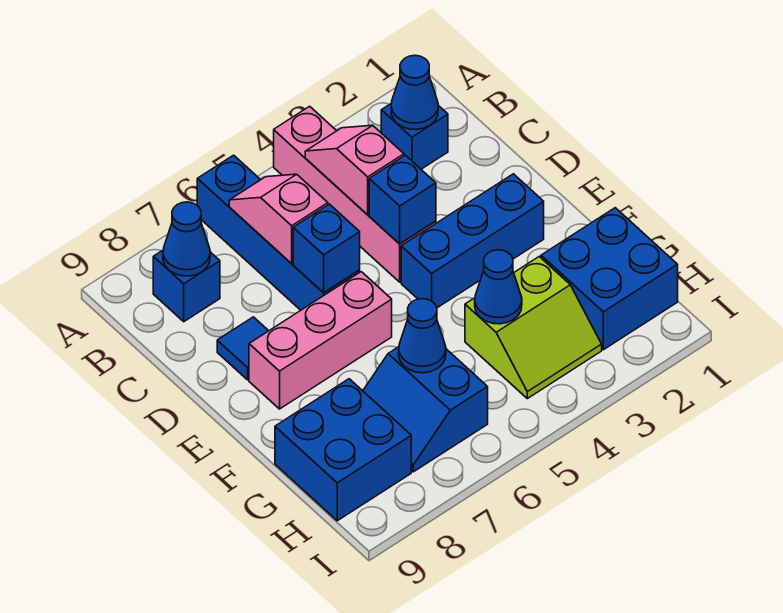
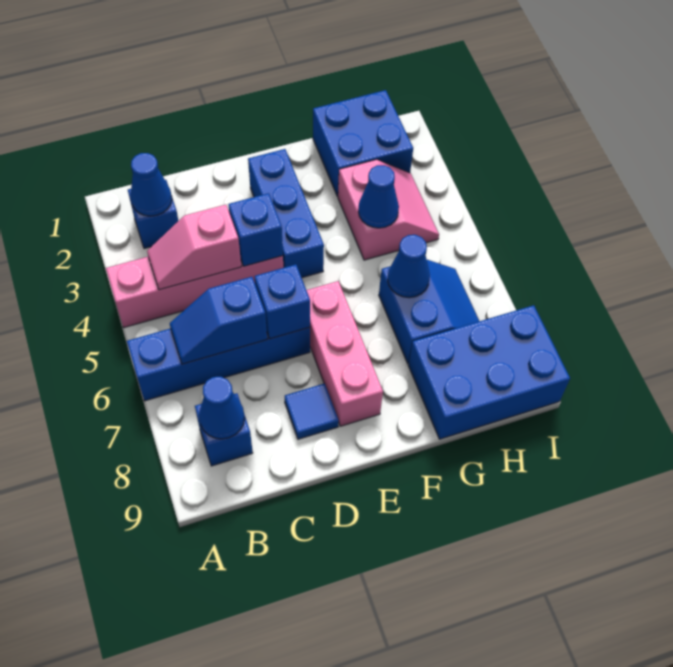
pink 1x2 slope [229,174,328,264] -> blue 1x2 slope [170,277,267,364]
lime 2x2 slope [465,257,602,399] -> pink 2x2 slope [338,159,439,260]
blue 2x2 slope [363,347,488,472] -> blue 2x2 slope turned to [379,260,479,364]
blue 2x2 brick [275,379,411,521] -> blue 2x3 brick [408,305,570,439]

